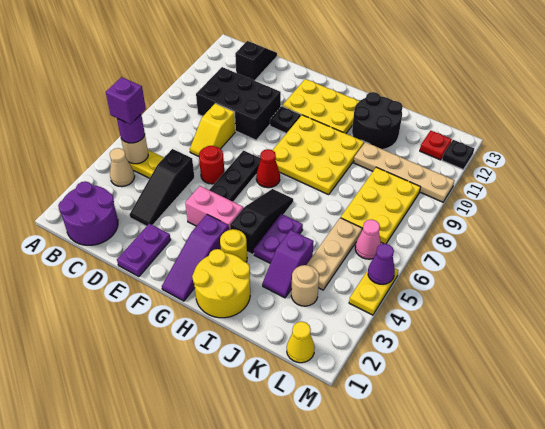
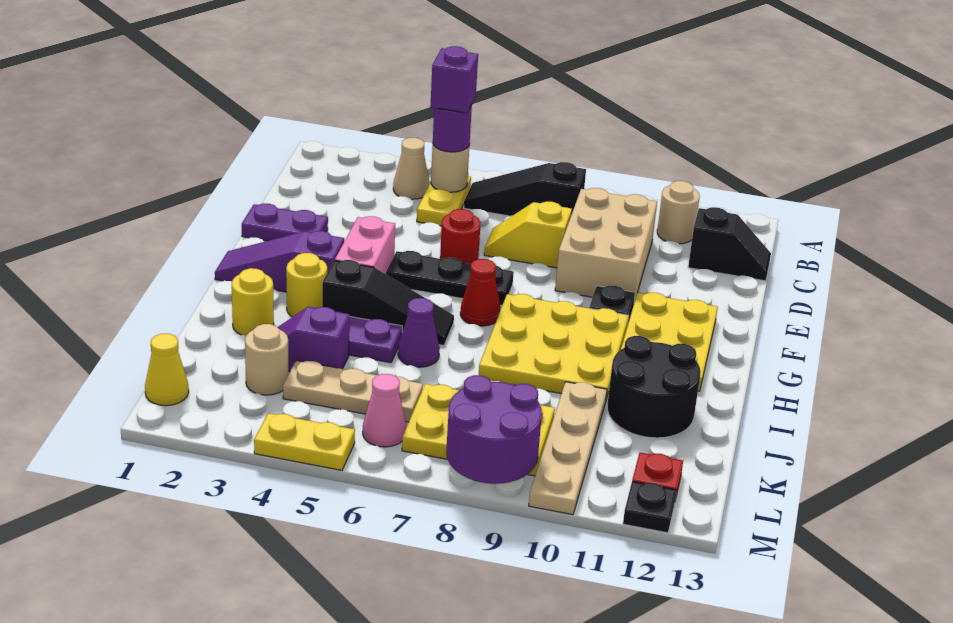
purple 2x2 round brick [58,181,118,245] -> purple 2x2 round brick moved to [446,375,542,484]
none -> tan 1x1 round brick [657,181,700,244]
black 2x3 brick [196,67,281,140] -> tan 2x3 brick [555,188,657,302]
black 1x3 slope [130,149,194,226] -> black 1x3 slope moved to [464,162,586,216]
yellow 2x2 round brick [192,249,250,318] -> yellow 1x1 round brick [232,268,274,336]
purple 1x1 cone [368,244,395,284] -> purple 1x1 cone moved to [398,298,440,367]

